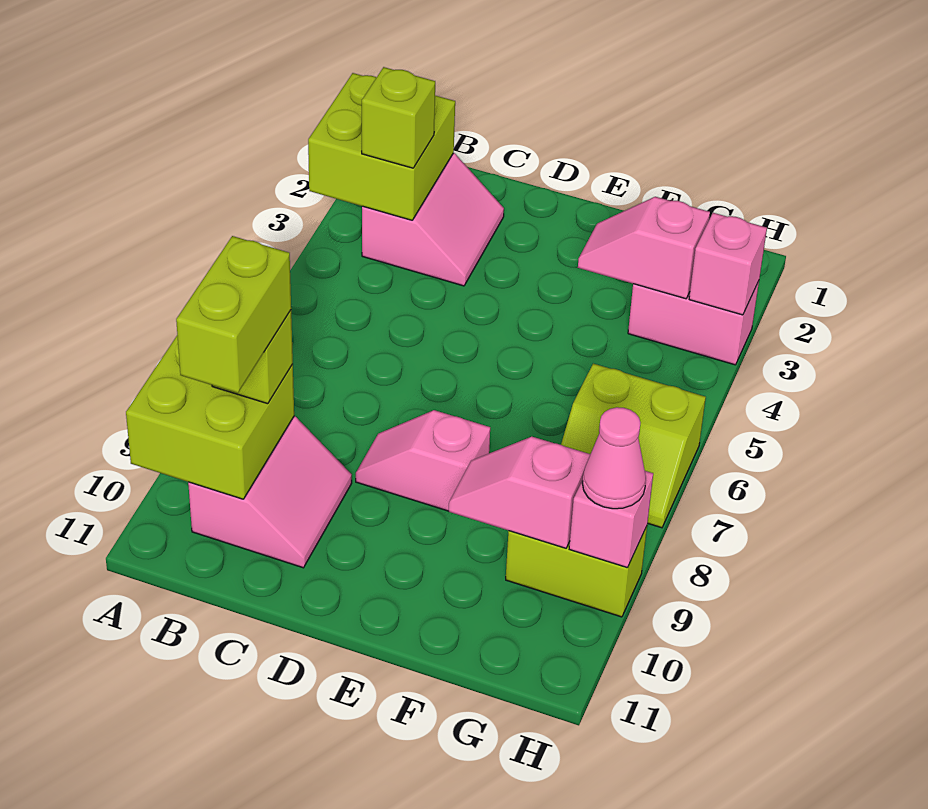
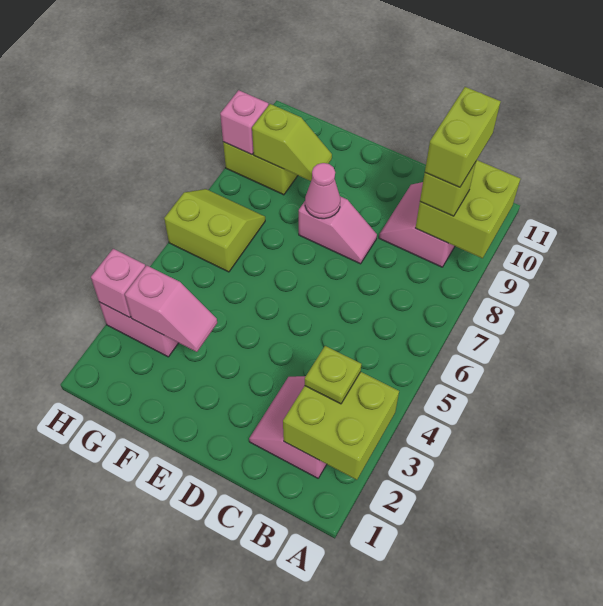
lime 1x1 brick [362,67,435,168] -> lime 1x1 plate [305,346,361,404]
pink 1x2 slope [449,437,590,548] -> lime 1x2 slope [252,104,332,181]
pink 1x1 cone [582,407,646,509] -> pink 1x1 cone moved to [305,163,340,219]

